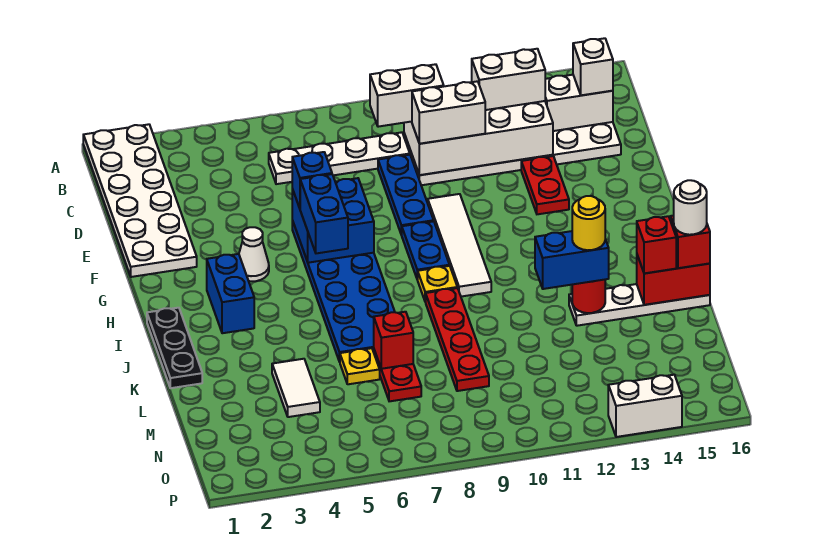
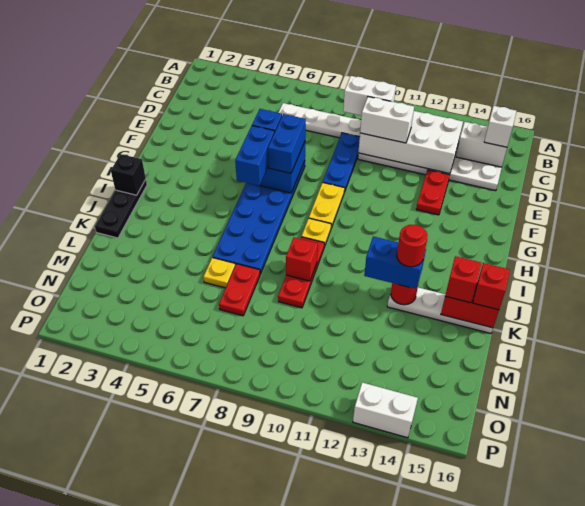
white 2x6 plate [83,124,197,277] -> none
white 1x2 brick [472,49,545,110] -> none
white 1x4 tile [428,194,491,297] -> none
white 1x1 cone [239,227,269,281] -> none
blue 1x2 plate [402,221,449,280] -> yellow 1x2 plate [309,182,344,228]
blue 1x2 brick [207,254,254,333] -> blue 1x2 brick moved to [268,114,306,173]
none -> black 1x1 brick [111,154,146,195]
red 1x4 plate [426,288,489,391] -> red 1x3 plate [278,237,324,308]
yellow 1x1 round brick [572,196,605,250] -> red 1x1 round brick [397,225,428,267]
white 1x1 round brick [674,180,707,235] -> none
white 1x2 tile [272,359,320,417] -> none
red 1x1 brick [374,312,413,369] -> red 1x1 brick moved to [286,237,318,281]

